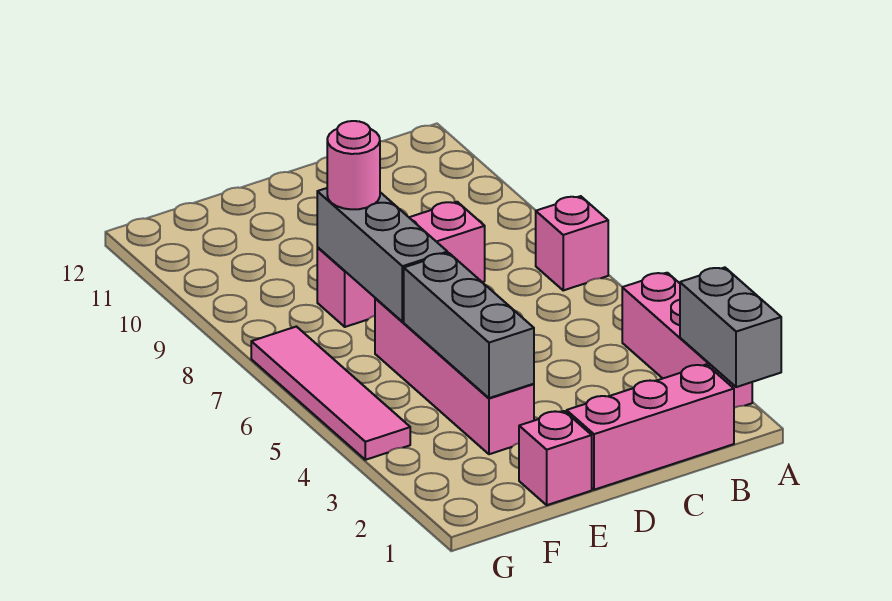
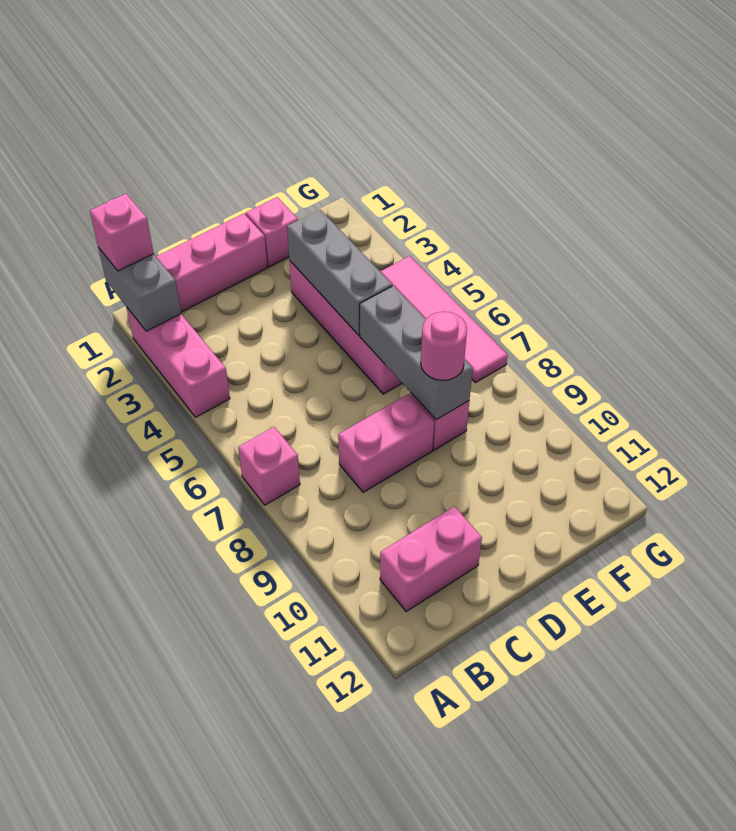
none -> pink 1x1 brick [90,194,154,271]
none -> pink 1x2 brick [380,506,482,611]

